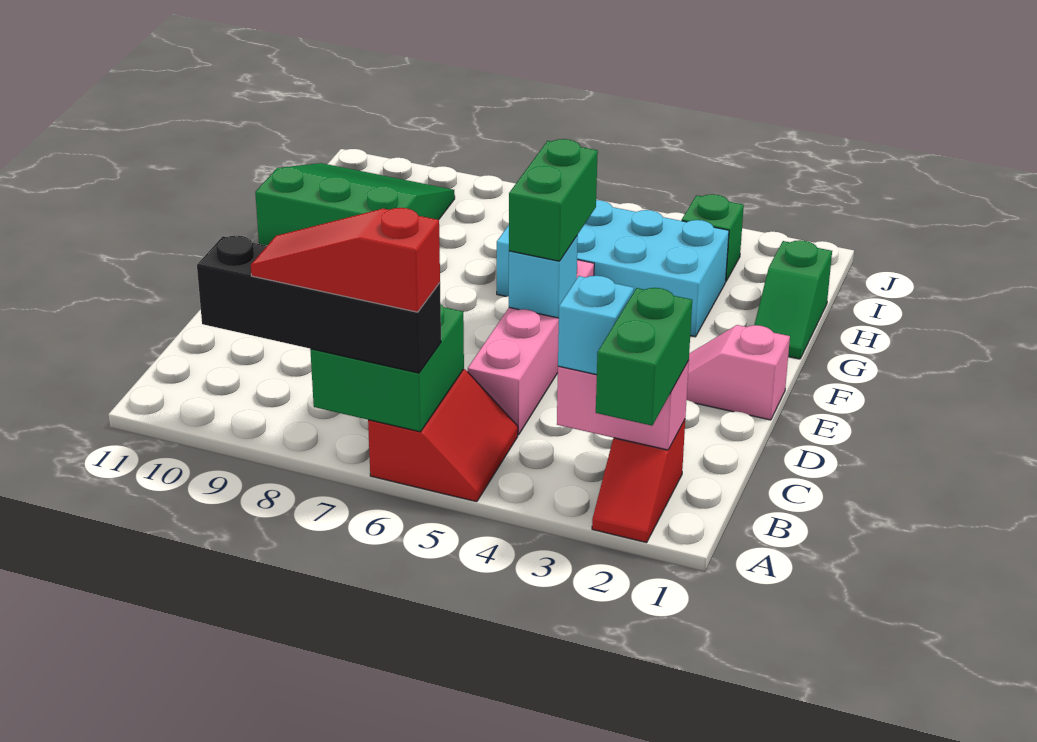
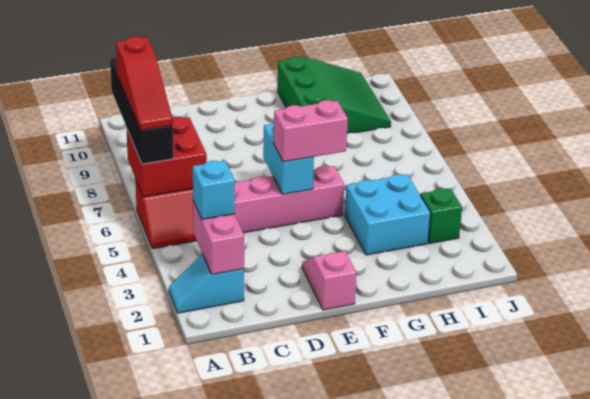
red 1x2 slope [592,420,685,543] -> cyan 1x2 slope [169,254,244,313]
green 1x2 brick [596,288,692,426] -> none
green 2x2 brick [310,305,464,432] -> red 2x2 brick [126,117,207,197]
red 1x3 slope [251,208,440,312] -> red 1x3 slope turned to [116,37,173,130]
cyan 1x1 brick [509,235,578,318] -> cyan 1x2 brick [263,124,314,194]
green 1x2 brick [509,139,598,261] -> pink 1x2 brick [274,100,348,162]
green 1x2 slope [754,240,832,359] -> none
cyan 2x4 brick [497,200,729,337] -> cyan 2x2 brick [345,174,431,255]

